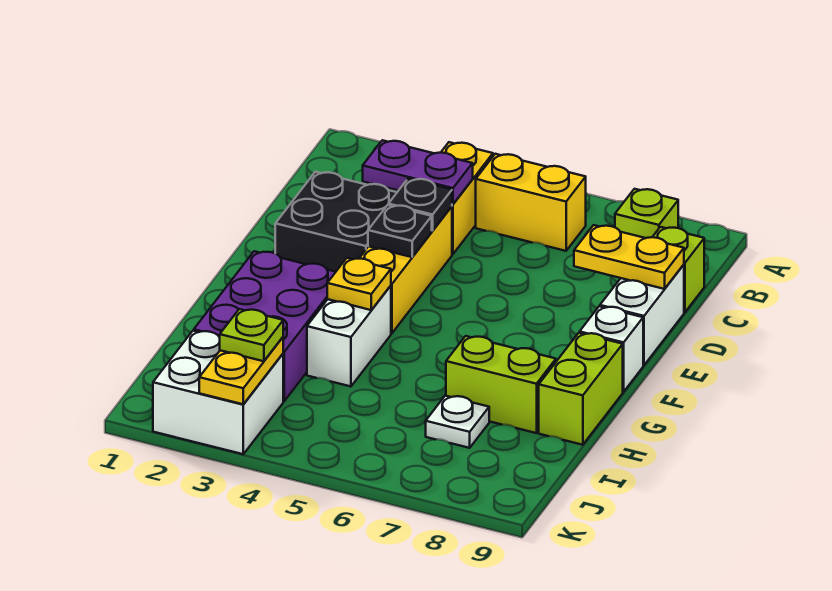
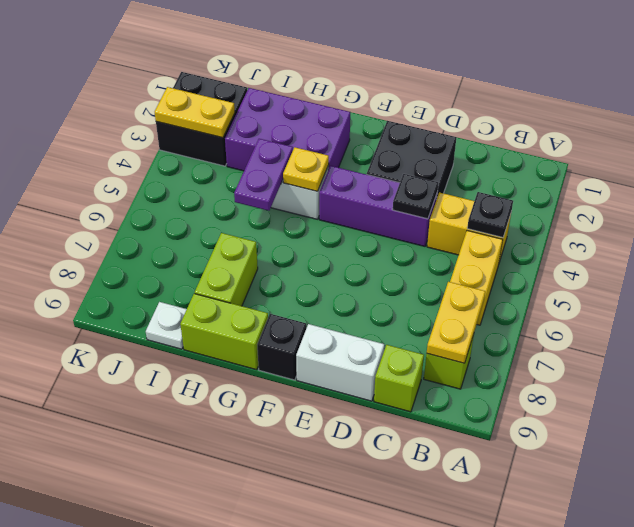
purple 1x2 plate [363,140,473,204] -> purple 1x2 plate moved to [234,139,293,211]
yellow 1x3 brick [359,206,452,334] -> purple 1x3 brick [319,166,437,246]
yellow 1x2 plate [574,225,684,289] -> yellow 1x2 plate moved to [427,282,485,363]
black 1x1 plate [368,205,432,257] -> black 1x1 plate moved to [467,192,513,238]
white 1x1 brick [580,306,643,392] -> black 1x1 brick [257,314,306,380]
white 1x1 plate [426,396,489,448] -> white 1x1 plate moved to [146,302,187,349]
white 2x2 brick [153,331,283,454] -> black 2x2 brick [156,72,247,166]
lime 1x1 plate [220,309,283,361] -> none

